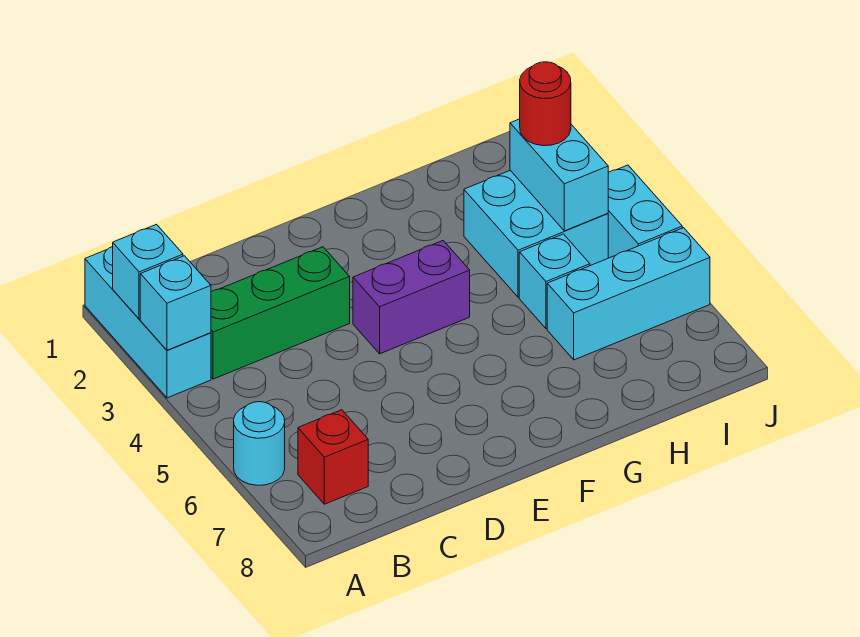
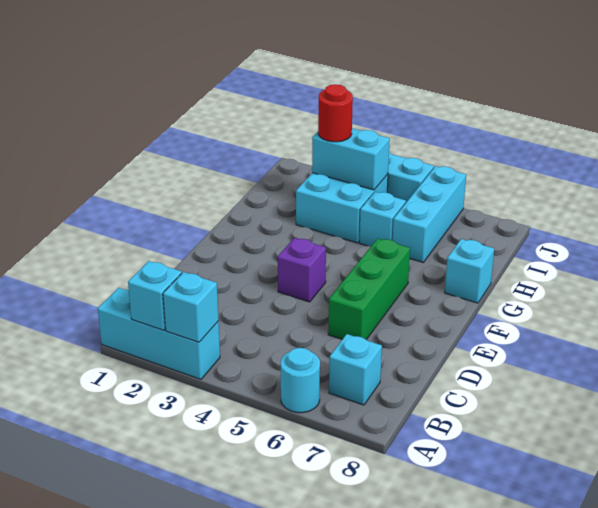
green 1x3 brick [211,247,350,379] -> green 1x3 brick moved to [328,238,410,339]
red 1x1 brick [298,410,368,504] -> cyan 1x1 brick [329,334,382,405]
purple 1x2 brick [353,241,470,354] -> purple 1x1 brick [278,238,326,302]
none -> cyan 1x1 brick [445,239,494,303]

